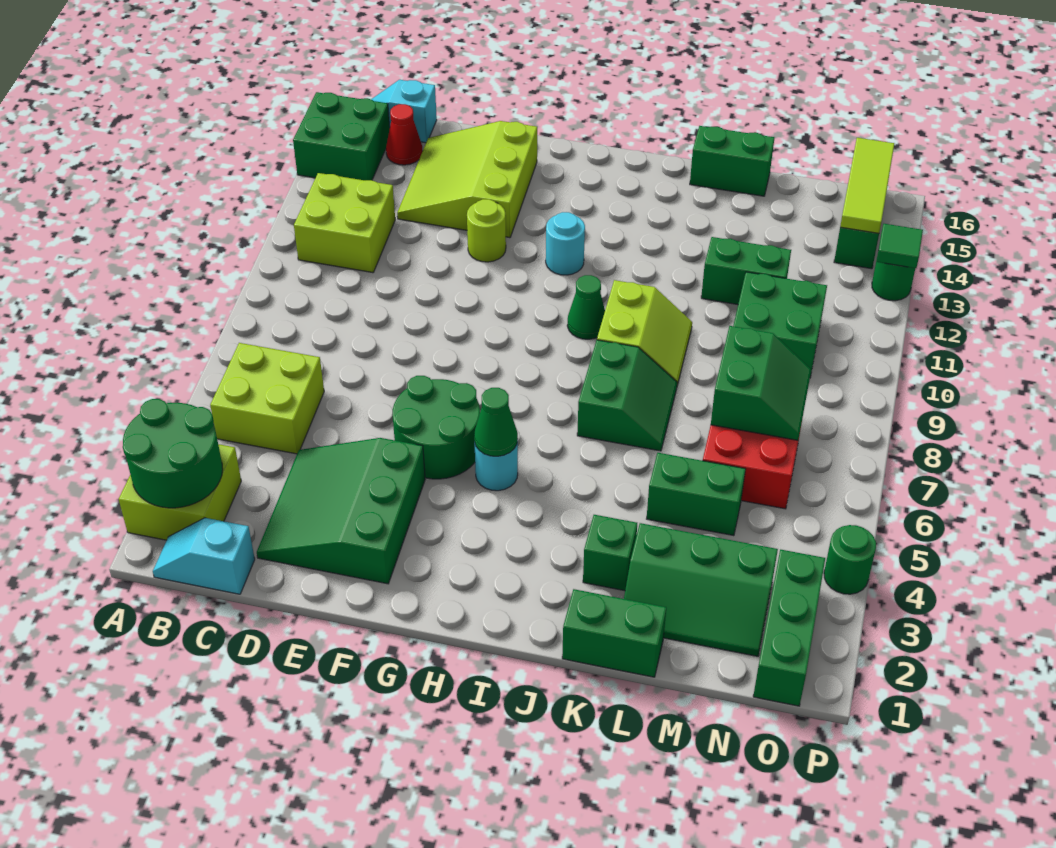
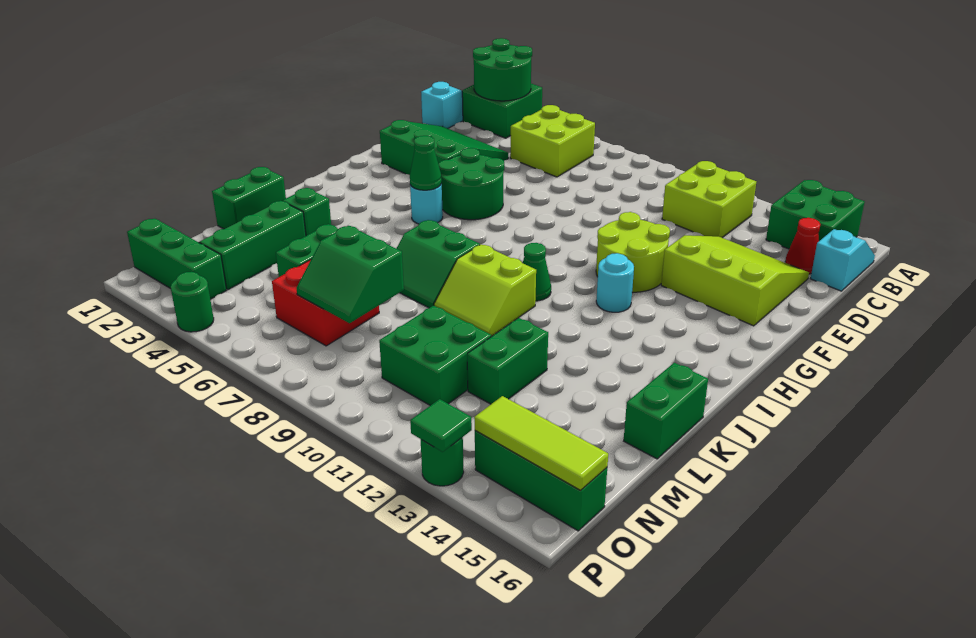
lime 2x2 brick [119,444,241,540] -> green 2x2 brick [462,84,542,138]
lime 1x1 round brick [467,199,506,262] -> lime 2x2 round brick [596,212,670,292]

